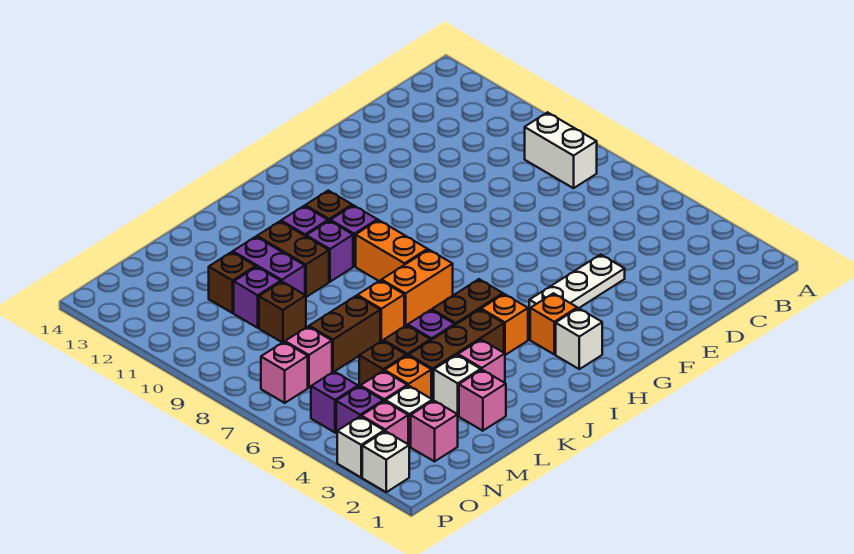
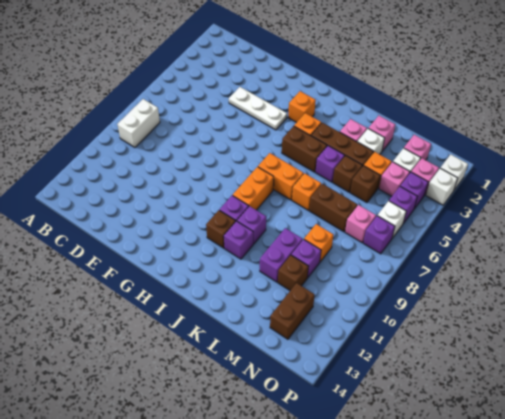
white 1x1 brick [556,308,602,369] -> white 1x1 brick moved to [377,201,406,238]
brown 1x2 brick [257,221,329,297] -> brown 1x2 brick moved to [270,283,315,339]
brown 1x1 brick [259,282,306,343] -> orange 1x1 brick [304,224,334,262]
pink 1x1 brick [261,342,308,403] -> purple 1x1 brick [363,216,395,254]

